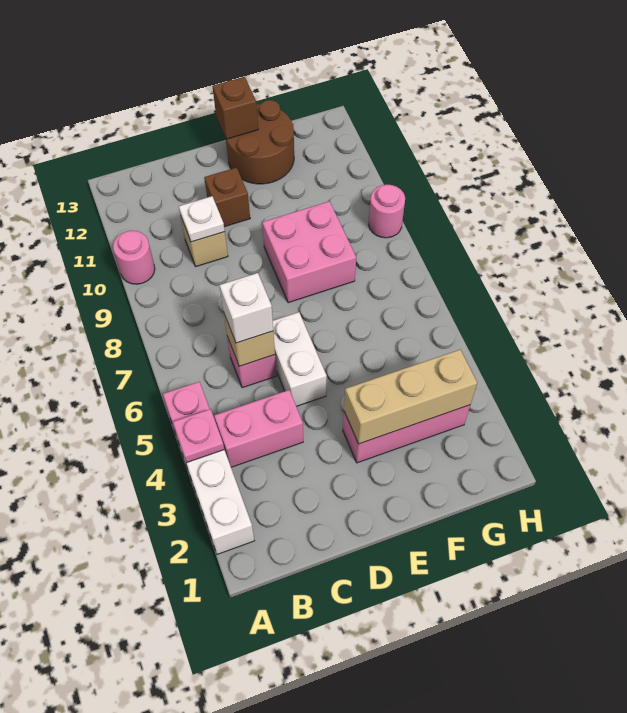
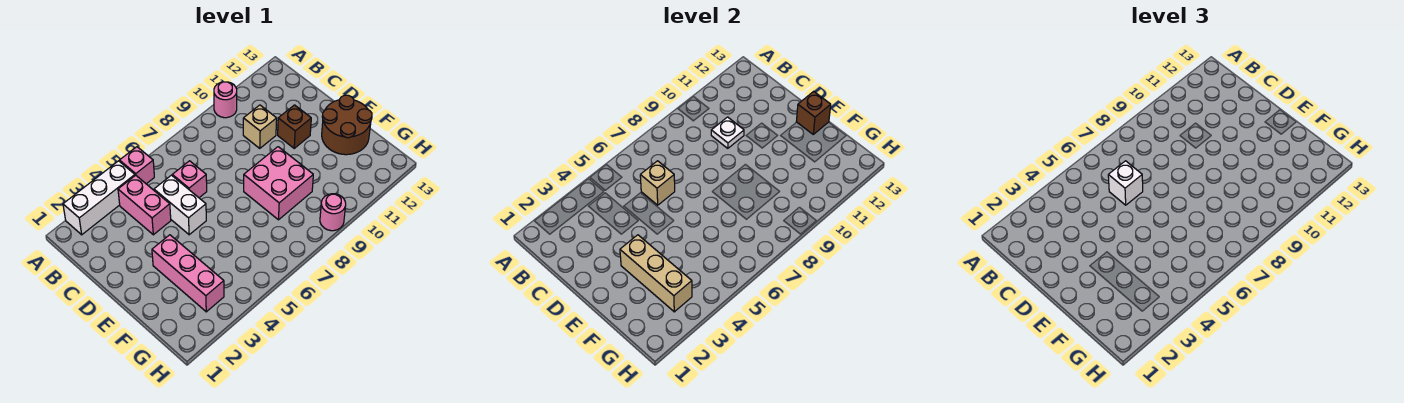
pink 1x1 plate [173,409,224,463] -> none
white 1x2 brick [273,312,327,406] -> white 1x2 brick turned to [154,175,206,235]

